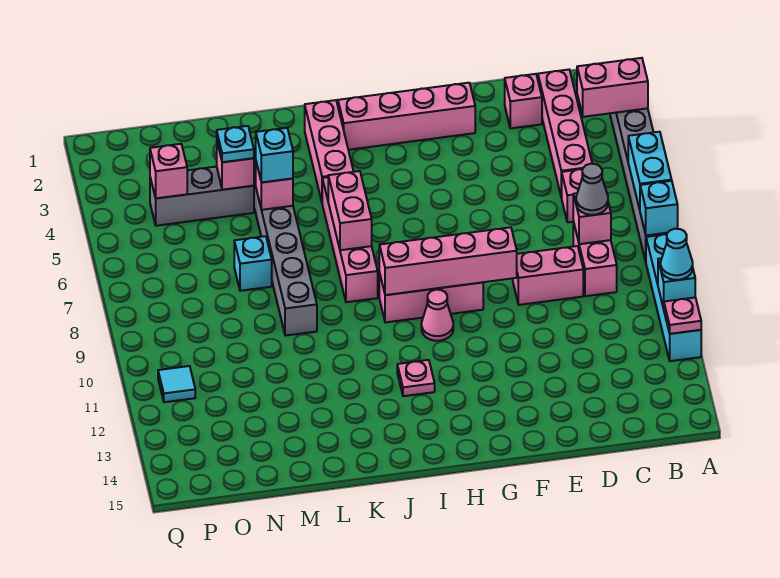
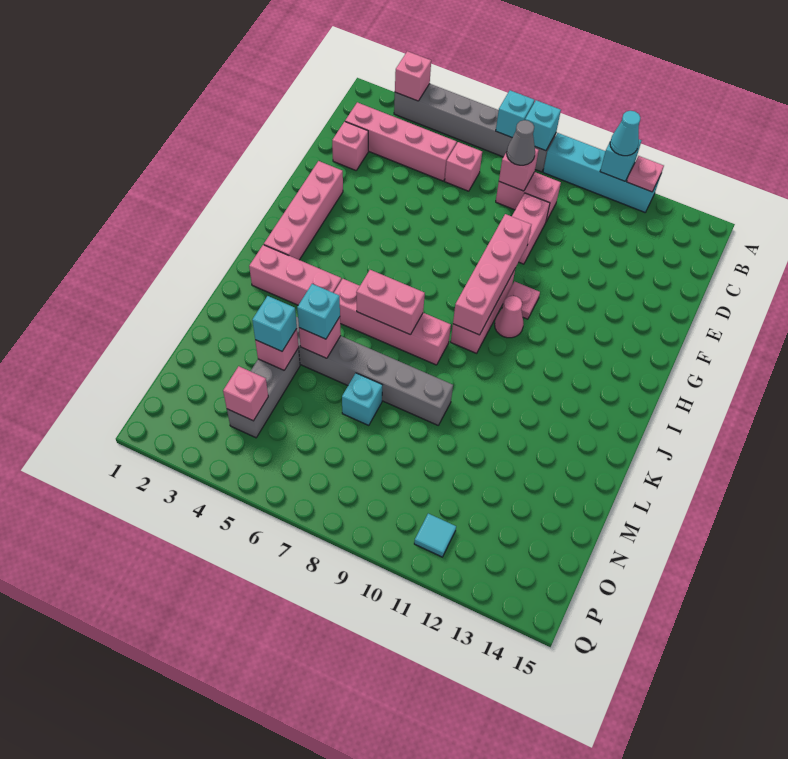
pink 1x2 brick [577,58,648,117] -> pink 1x1 brick [395,51,431,101]
cyan 1x2 brick [628,132,672,210] -> cyan 1x1 brick [496,90,534,138]
pink 1x1 plate [397,360,435,396] -> pink 1x1 plate moved to [502,281,540,319]
cyan 1x1 plate [217,126,254,162] -> cyan 1x1 brick [252,296,297,351]

